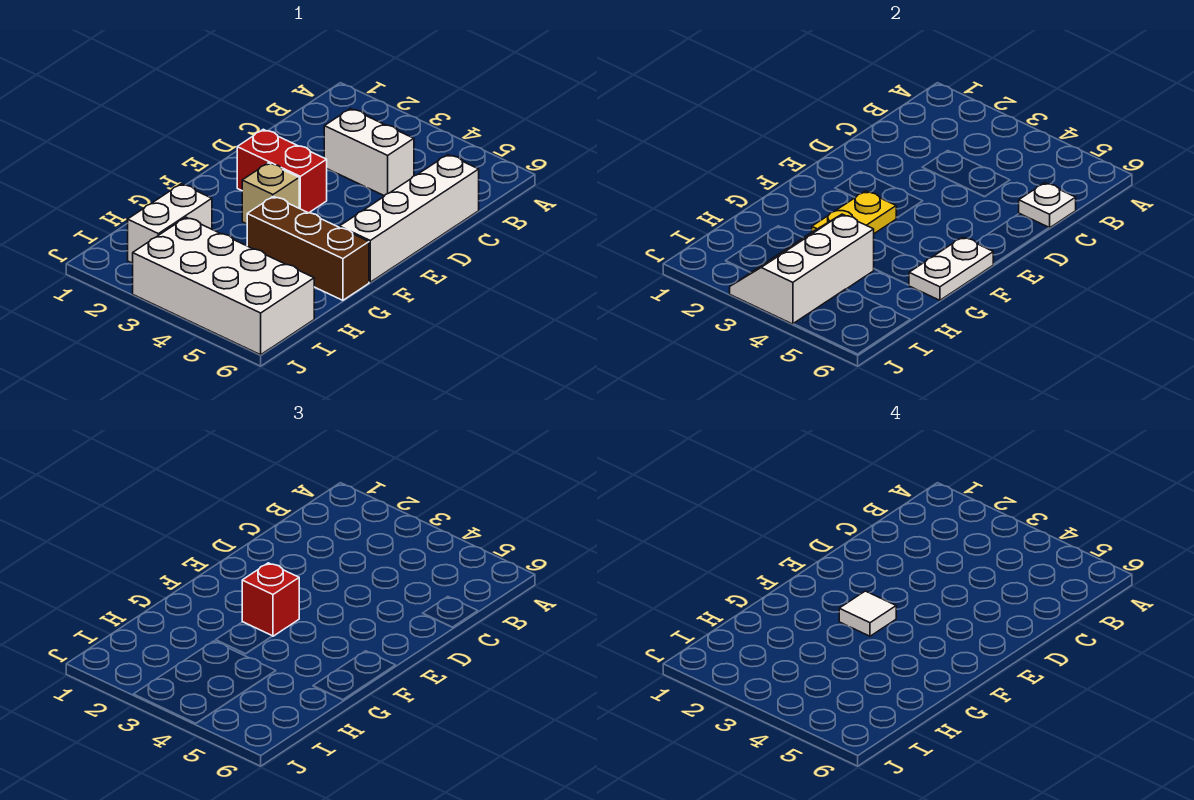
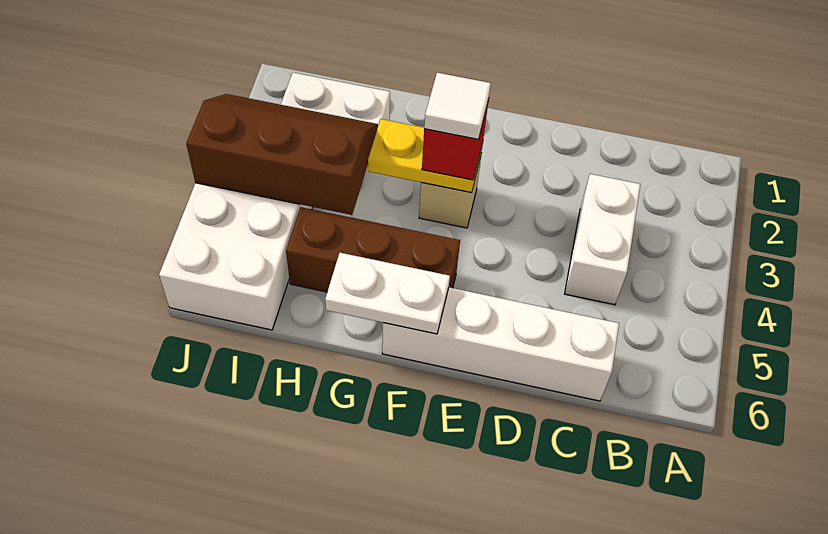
white 1x1 plate [1019,183,1076,228] -> none
red 1x2 brick [237,129,327,213] -> none
brown 1x3 brick [247,196,369,300] -> brown 1x3 brick turned to [286,207,460,292]
white 2x3 slope [730,214,874,324] -> brown 2x3 slope [186,94,378,215]

